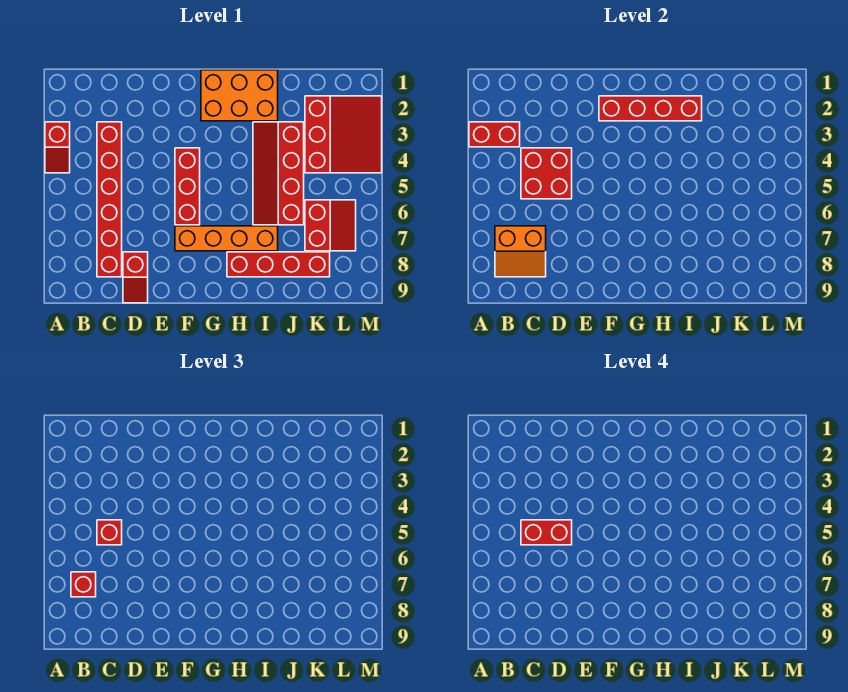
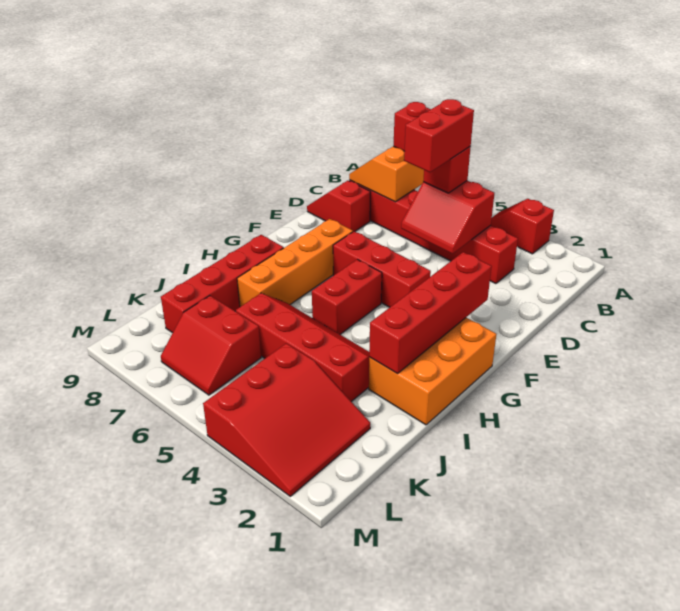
red 1x2 brick [469,122,520,147] -> red 1x2 brick moved to [312,259,382,334]
red 2x2 brick [521,148,572,199] -> red 2x2 slope [401,181,494,254]
red 3x3 slope [305,96,382,173] -> red 3x3 slope turned to [203,343,370,496]

